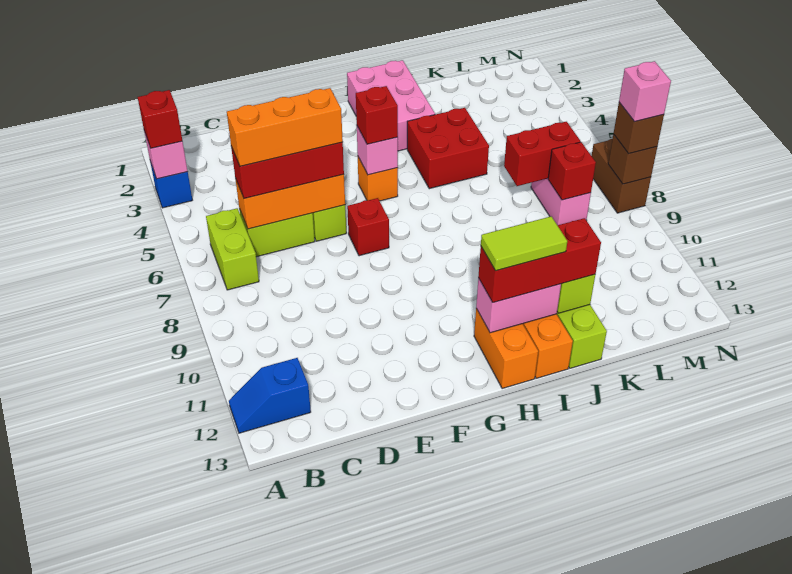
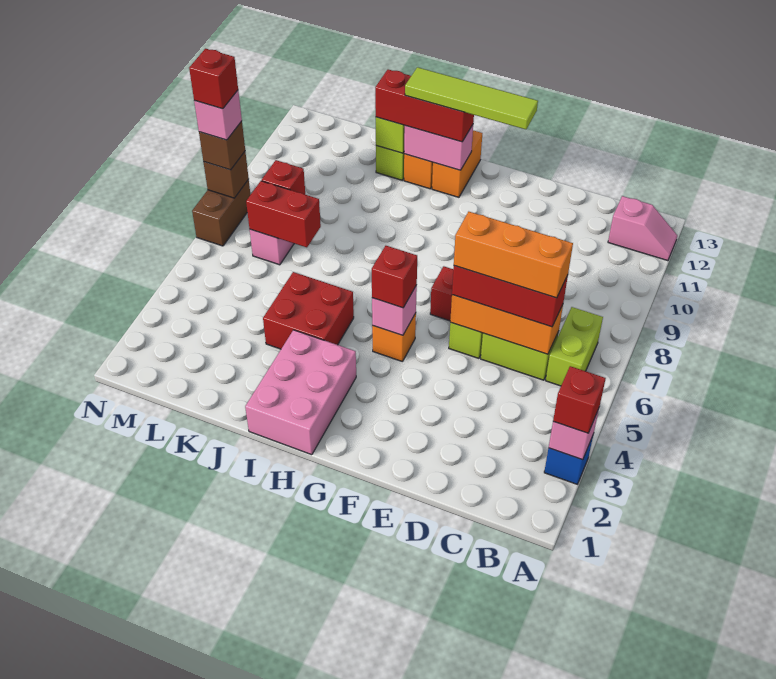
blue 1x2 slope [229,358,311,433] -> pink 1x2 slope [608,196,677,261]
lime 1x2 tile [481,216,567,271] -> lime 1x4 tile [405,67,538,129]
none -> red 1x1 brick [189,49,238,109]

